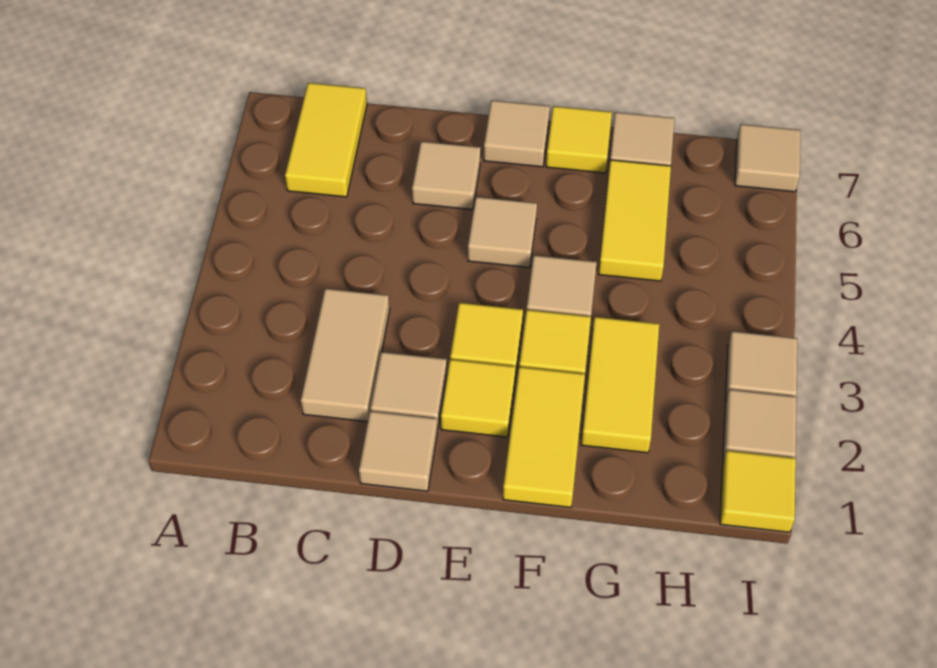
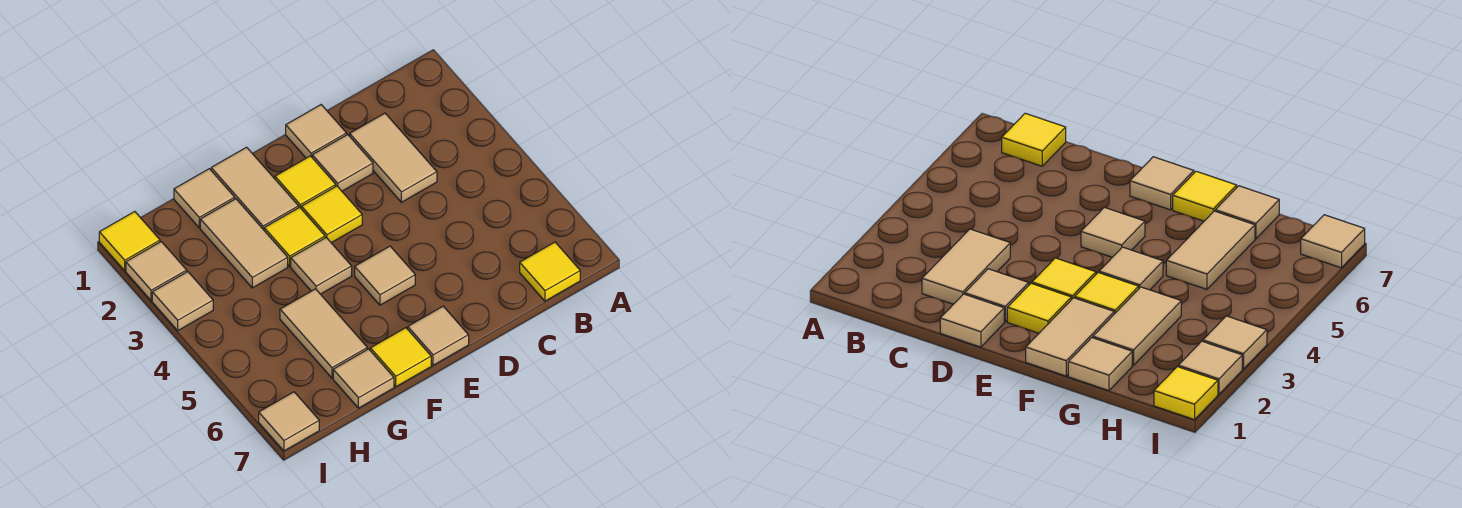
yellow 1x2 tile [285,83,367,197] -> yellow 1x1 tile [520,242,580,301]
tan 1x1 tile [412,141,481,210] -> tan 1x1 tile moved to [174,169,235,228]
yellow 1x2 tile [503,367,585,507] -> tan 1x2 tile [211,147,299,230]
yellow 1x2 tile [581,317,659,453] -> tan 1x2 tile [200,199,288,288]
yellow 1x2 tile [598,160,671,281] -> tan 1x2 tile [280,289,367,378]

